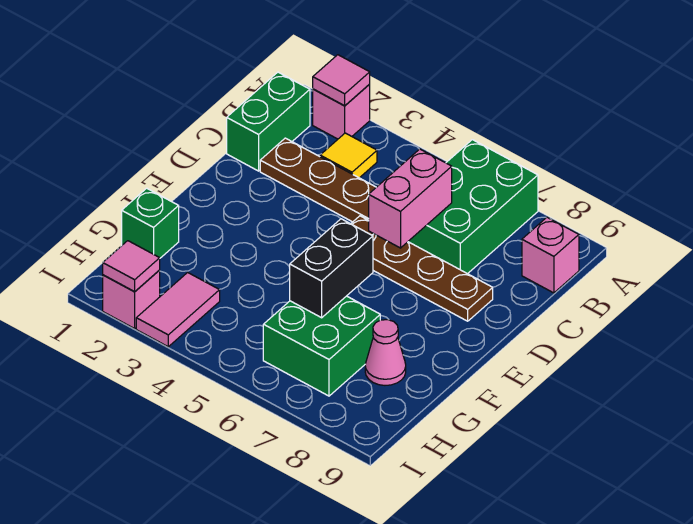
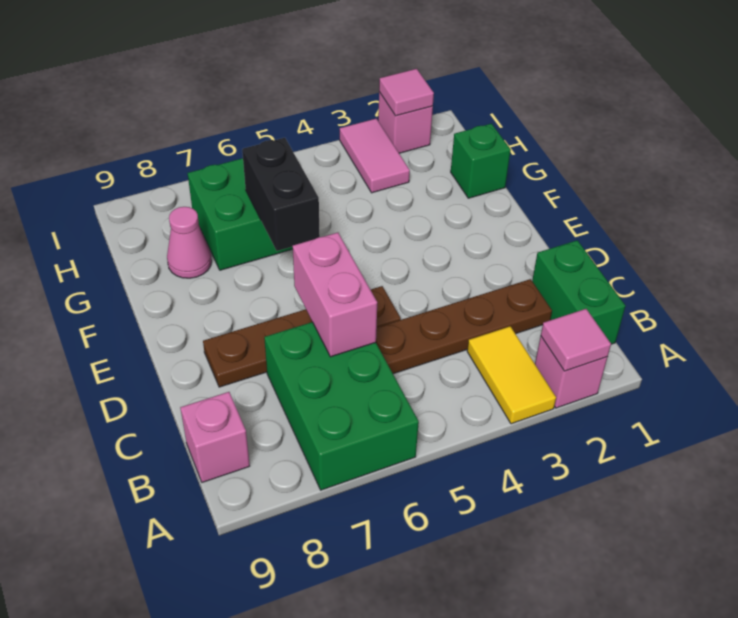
yellow 1x1 tile [320,133,377,178] -> yellow 1x2 tile [467,326,556,424]

